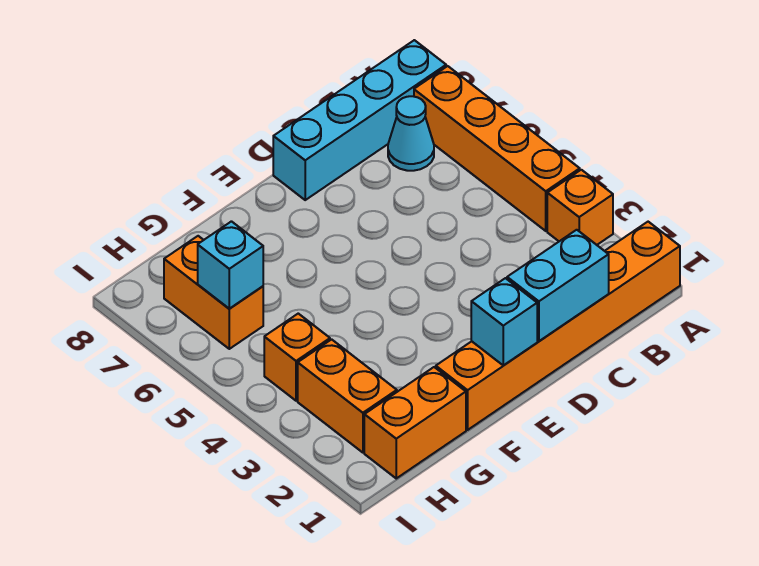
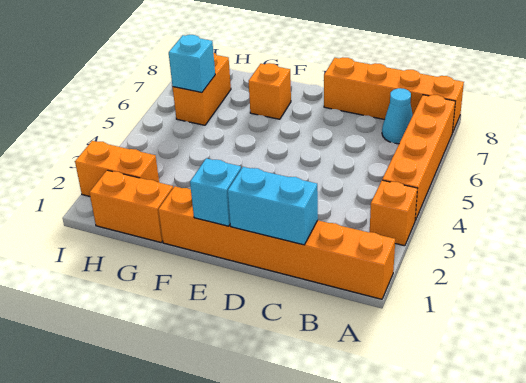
cyan 1x4 brick [273,40,446,200] -> orange 1x4 brick [324,57,464,133]
orange 1x2 brick [298,339,397,453] -> orange 1x2 brick turned to [75,141,159,196]
orange 1x1 brick [264,314,330,401] -> orange 1x1 brick moved to [249,63,291,119]

